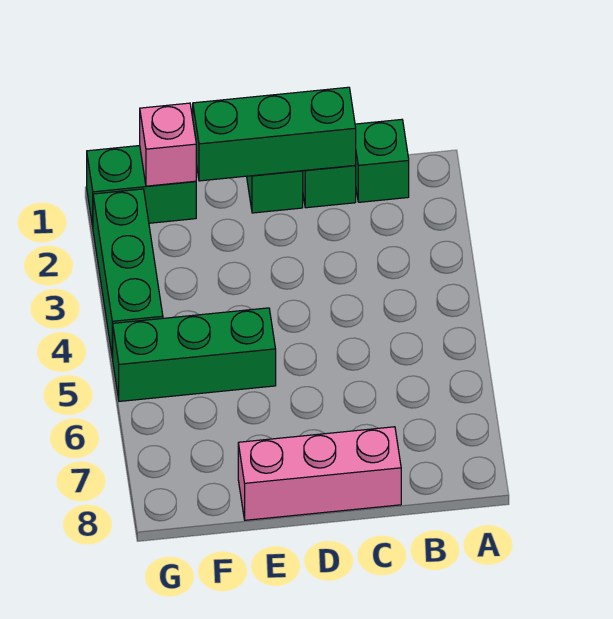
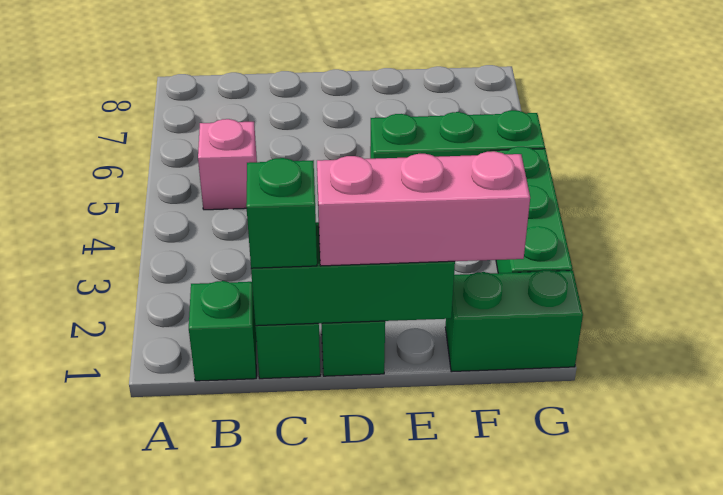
none -> green 1x1 brick [246,158,317,268]
pink 1x3 brick [238,427,401,520] -> pink 1x3 brick moved to [317,151,530,266]
pink 1x1 brick [140,103,196,186] -> pink 1x1 brick moved to [198,119,257,210]

